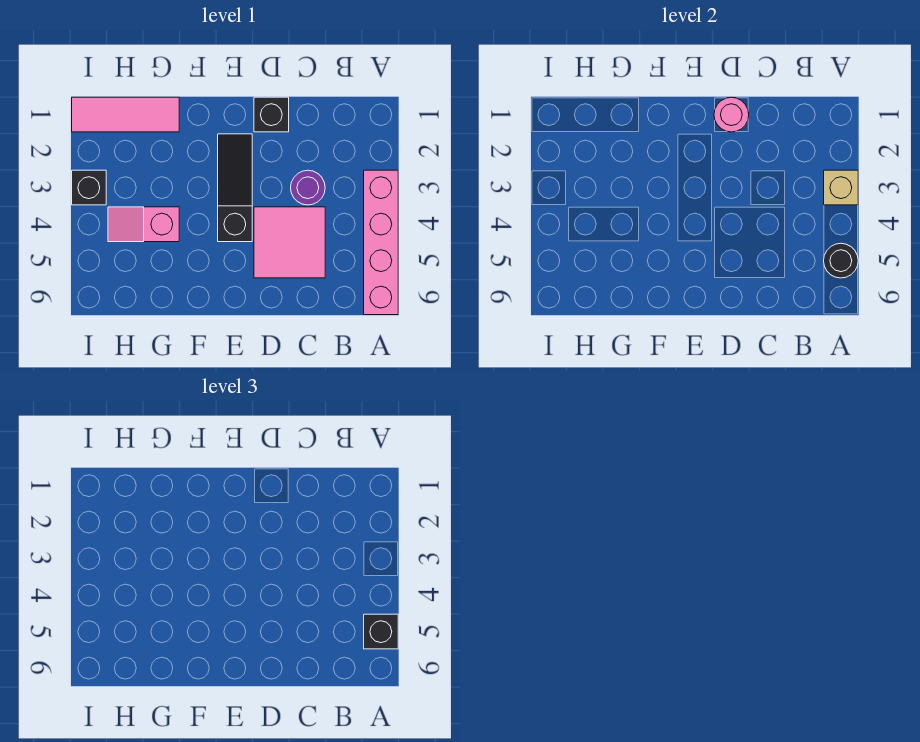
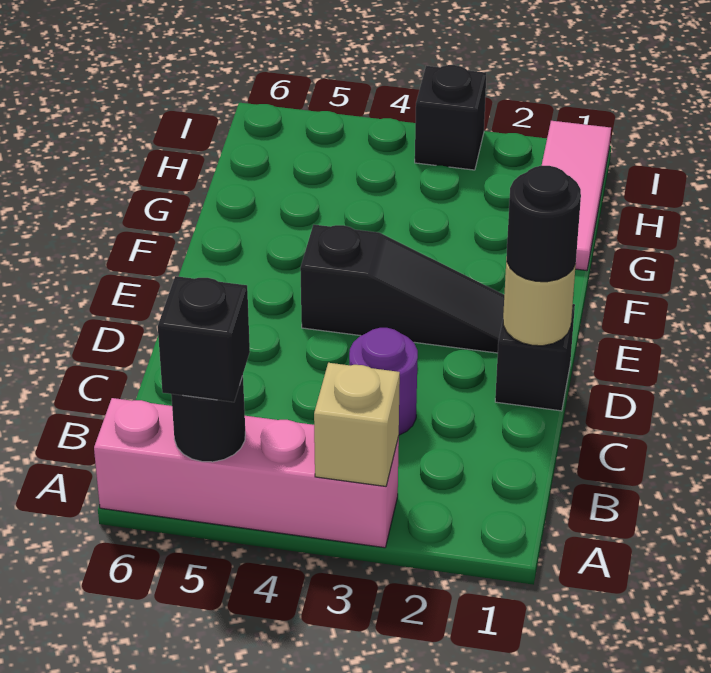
pink 2x2 tile [254,207,325,278] -> none
pink 1x1 round brick [714,97,749,132] -> tan 1x1 round brick [503,257,576,346]
none -> black 1x1 round brick [507,166,581,282]
pink 1x2 slope [108,207,179,242] -> none

